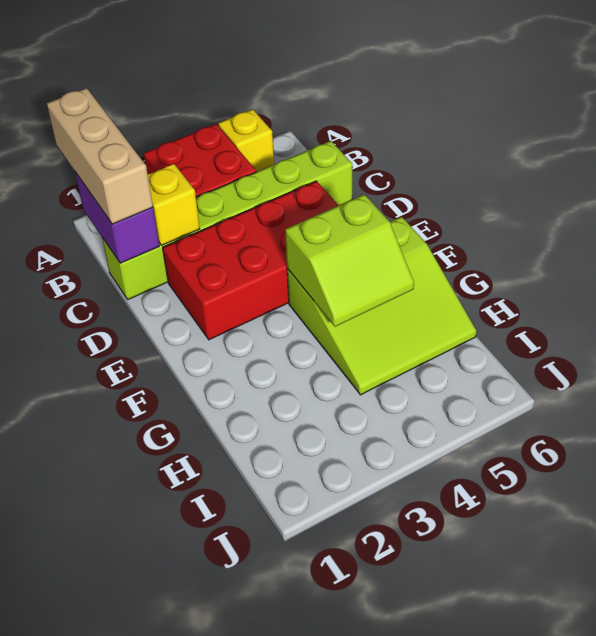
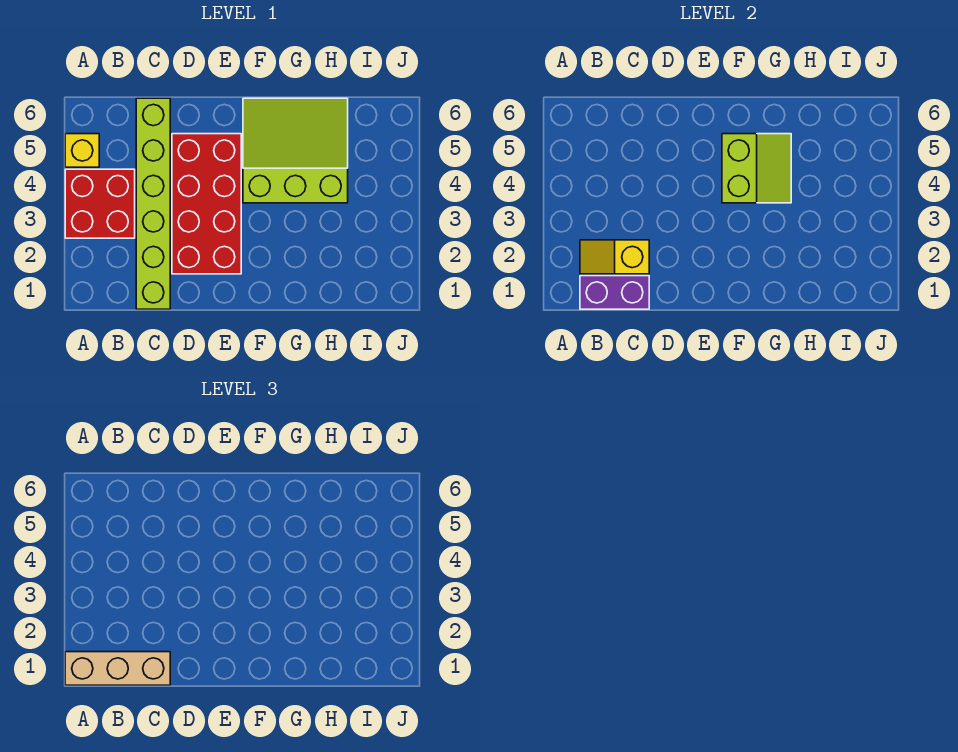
lime 3x3 slope [287,217,476,395] -> lime 3x3 slope turned to [243,98,348,203]

